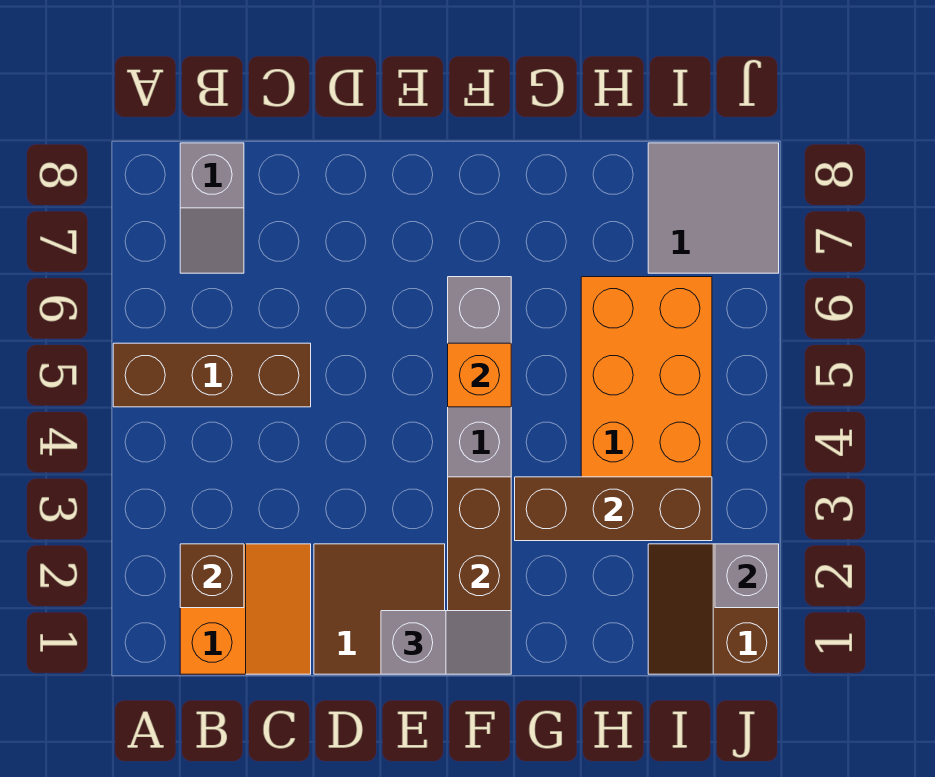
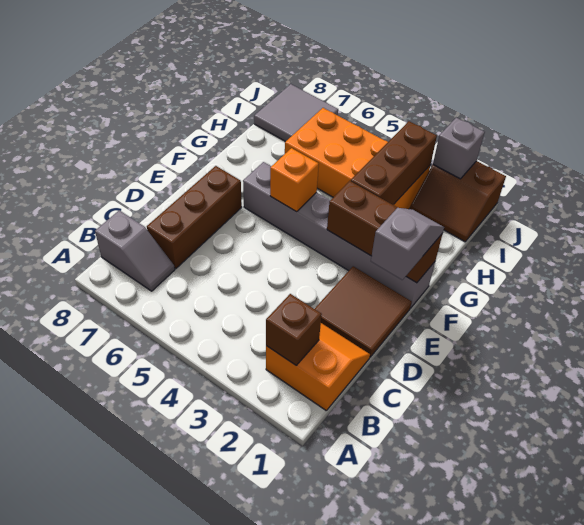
brown 1x3 brick [113,343,311,407] -> brown 1x3 brick moved to [147,166,242,269]

